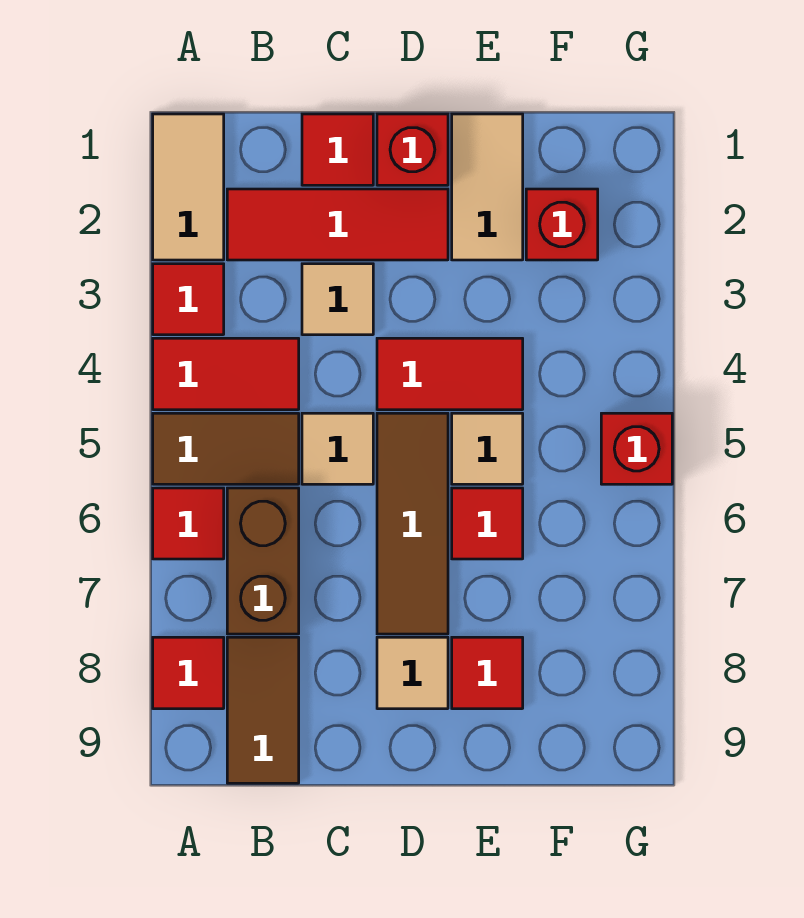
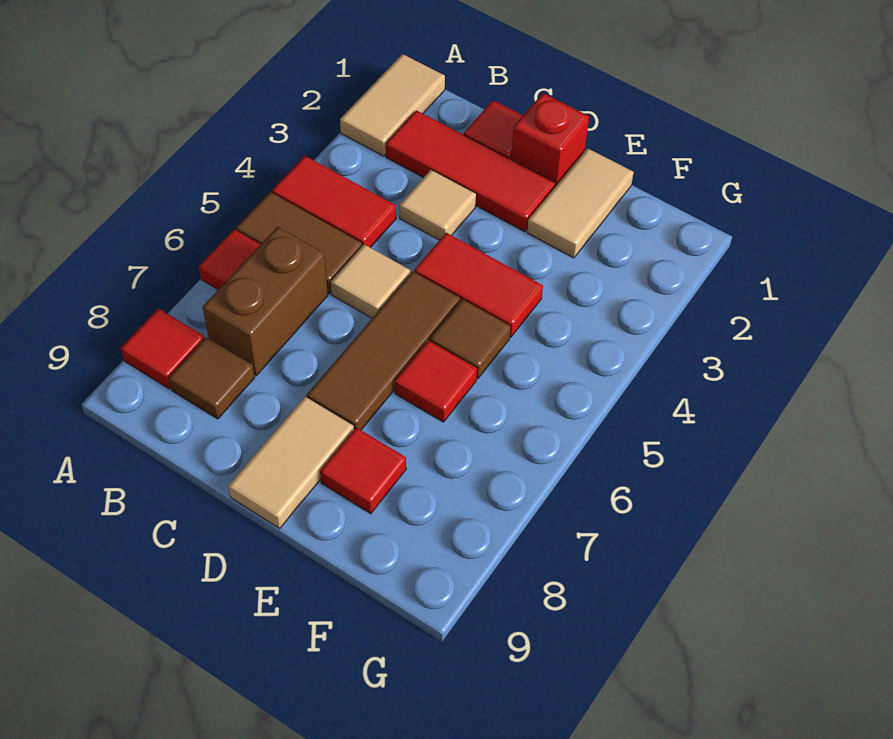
red 1x1 tile [153,264,224,335] -> none
brown 1x2 tile [227,637,299,783] -> brown 1x1 tile [169,337,255,419]
tan 1x1 tile [377,637,448,709] -> tan 1x2 tile [228,397,354,529]
tan 1x1 tile [452,413,523,484] -> brown 1x1 tile [430,299,511,379]
red 1x1 brick [526,189,598,260] -> none
red 1x1 brick [601,413,672,484] -> none

